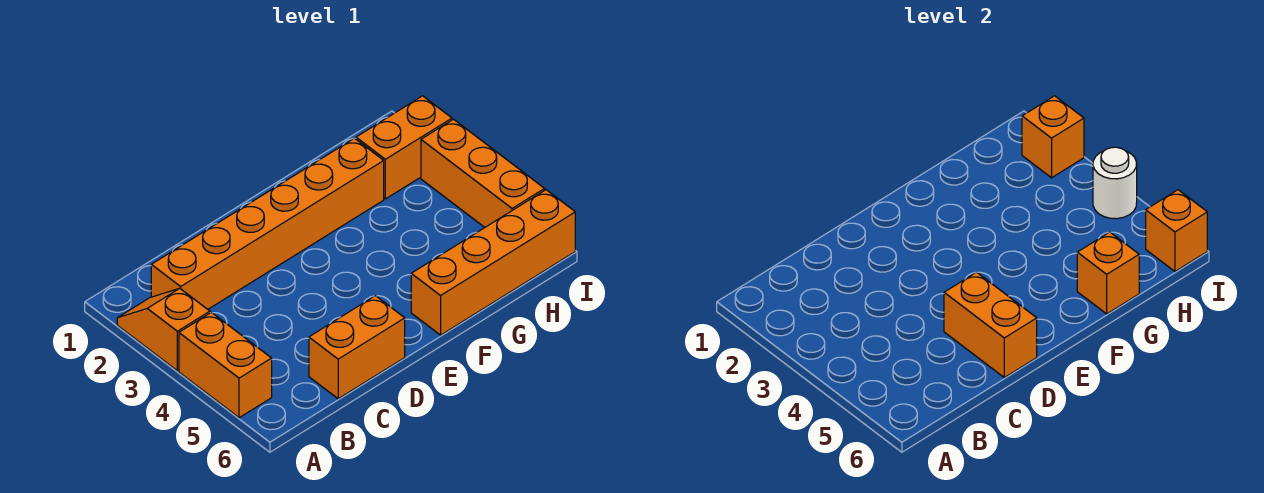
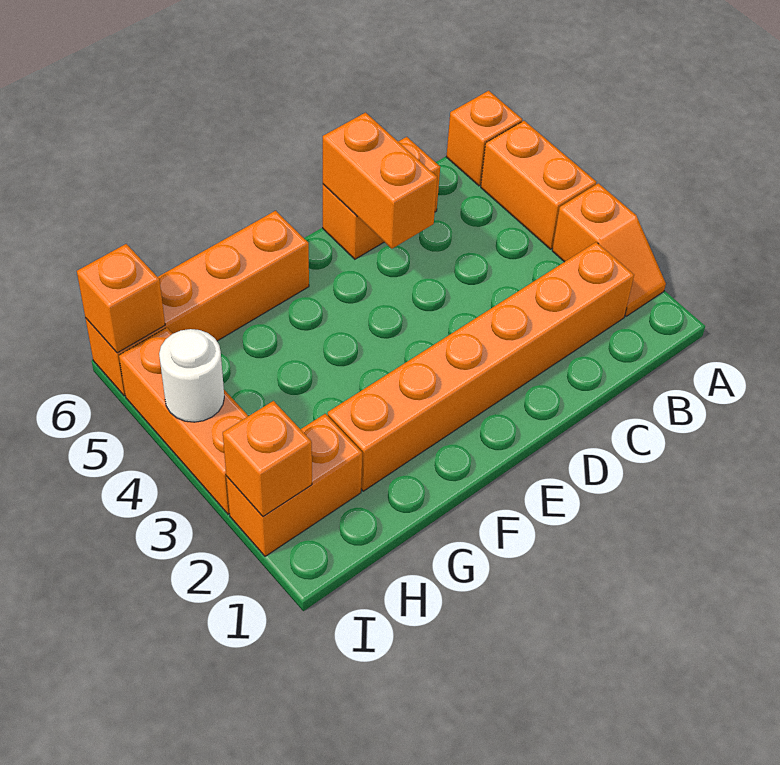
orange 1x1 brick [1077,232,1139,314] -> orange 1x1 brick moved to [446,91,522,186]

